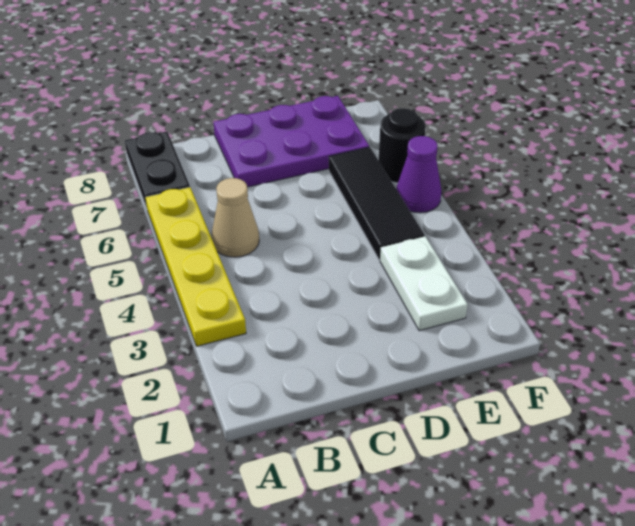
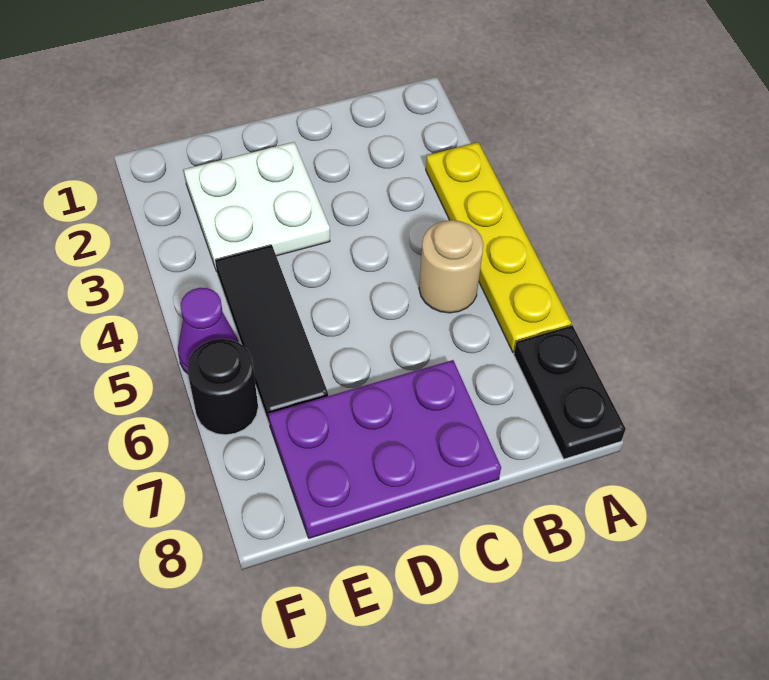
tan 1x1 cone [212,178,259,257] -> tan 1x1 round brick [419,220,484,313]
white 1x2 plate [380,236,468,331] -> white 2x2 plate [184,142,330,271]

